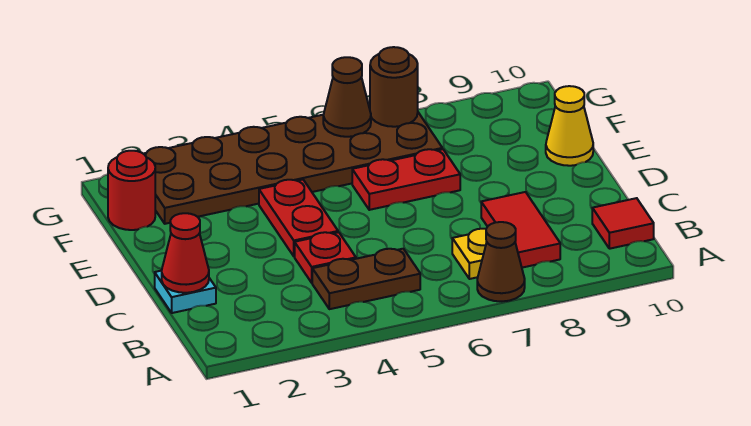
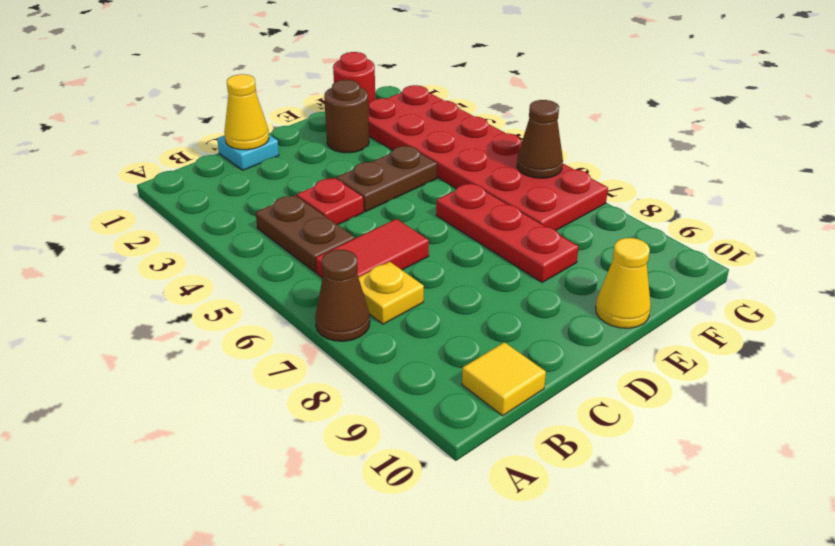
red 1x2 tile [481,192,560,268] -> red 1x2 tile moved to [316,219,429,278]
red 1x1 tile [592,198,654,249] -> yellow 1x1 tile [462,342,546,416]
red 1x1 cone [162,213,209,293] -> yellow 1x1 cone [224,74,269,150]
red 1x2 plate [259,180,338,256] -> brown 1x2 plate [336,146,437,212]
red 1x2 plate [352,149,460,210] -> red 1x3 plate [436,183,579,282]
brown 2x6 plate [143,105,442,224] -> red 2x6 plate [368,85,608,230]
brown 1x1 round brick [370,47,418,127] -> brown 1x1 round brick moved to [324,80,369,153]

